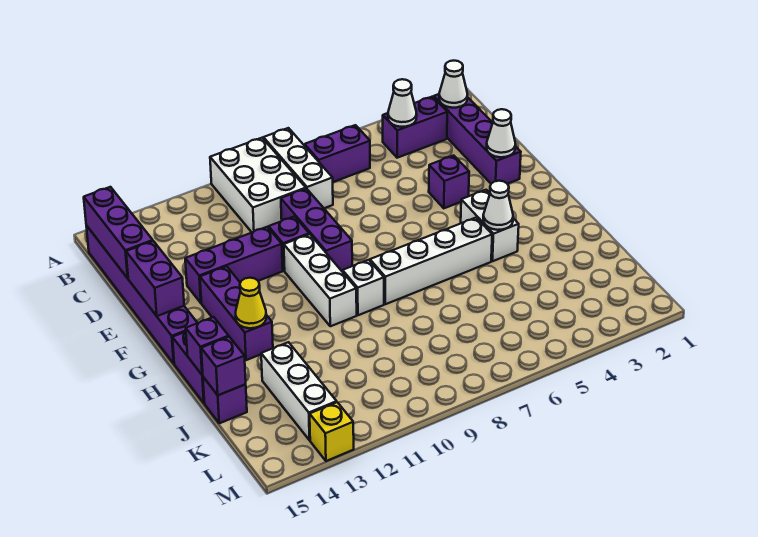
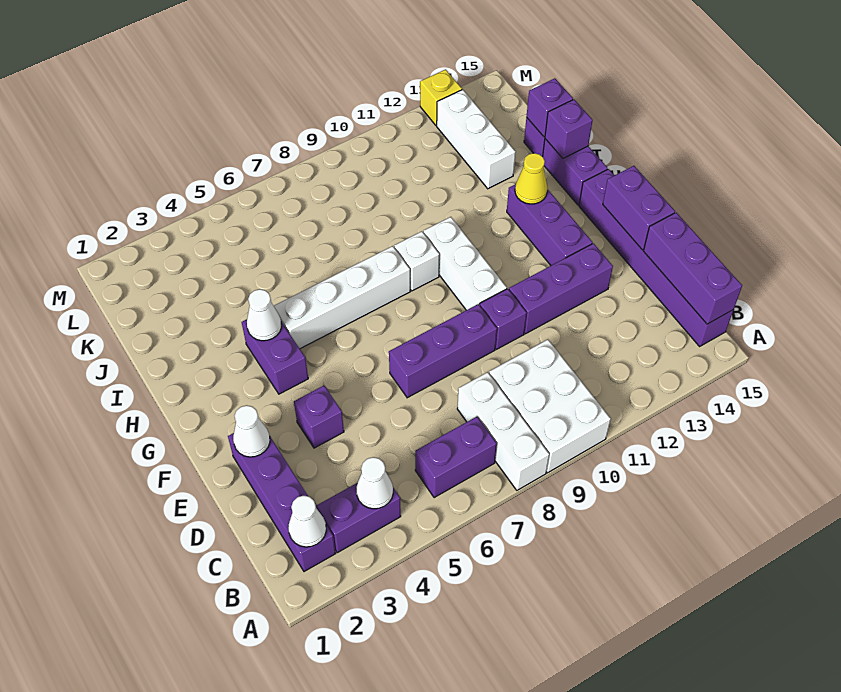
purple 1x3 brick [281,189,352,272] -> purple 1x3 brick turned to [389,304,497,398]
white 1x2 brick [461,190,519,261] -> purple 1x2 brick [242,319,308,394]

